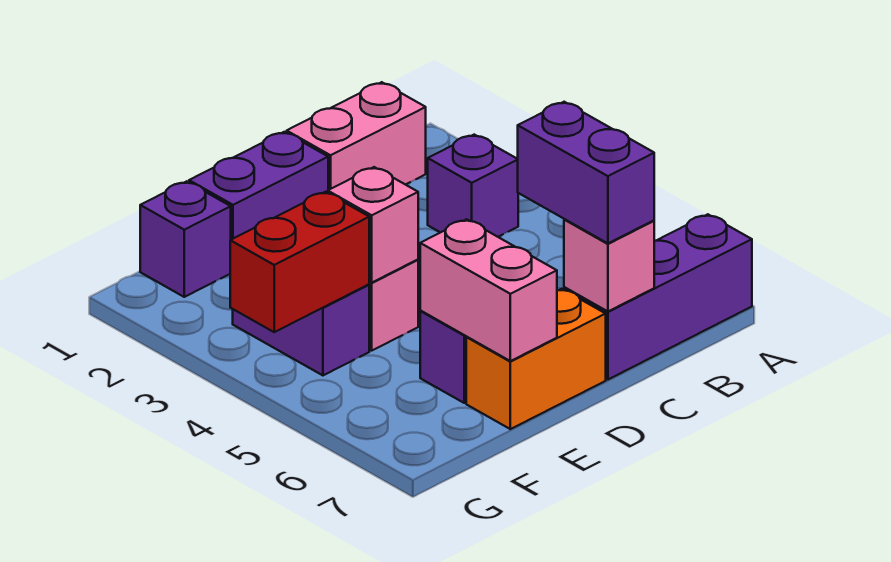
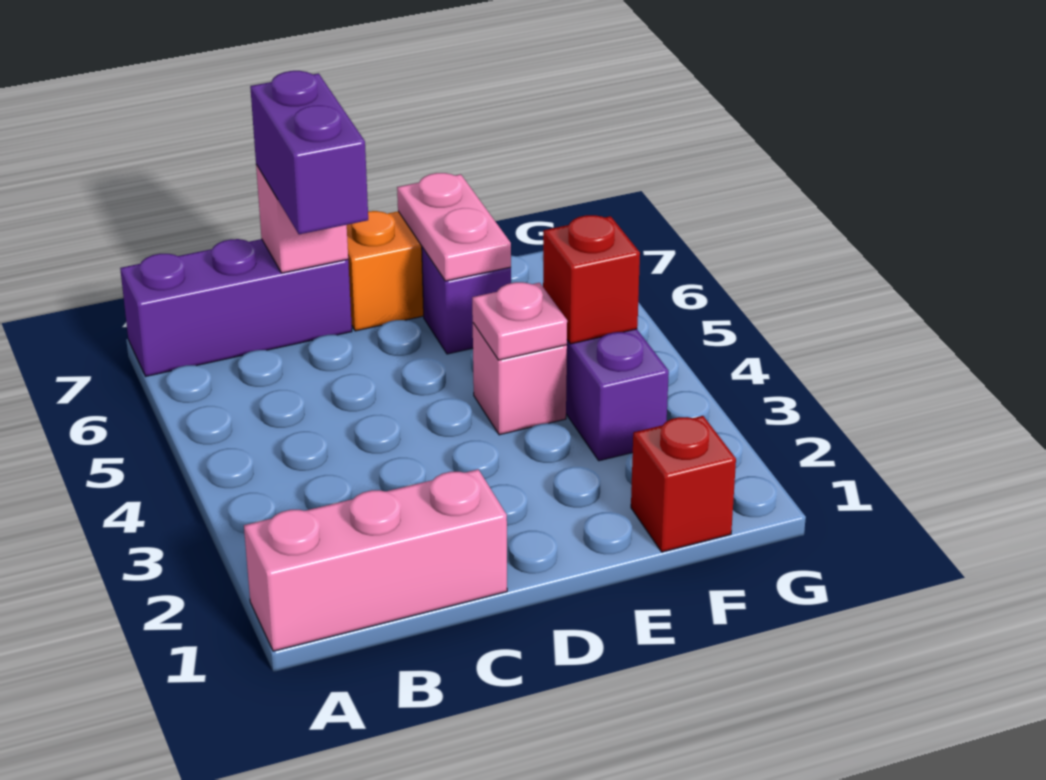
pink 1x2 brick [287,82,426,190] -> pink 1x3 brick [244,469,507,651]
purple 1x1 brick [428,135,518,237] -> none
purple 1x2 brick [189,132,328,240] -> none
pink 1x1 brick [328,167,418,282] -> pink 1x1 plate [472,282,567,360]
pink 1x2 brick [420,219,557,361] -> pink 1x2 plate [397,173,511,281]
purple 1x1 brick [140,181,231,297] -> red 1x1 brick [631,416,736,552]
red 1x2 brick [230,192,369,332] -> red 1x1 brick [543,215,640,344]

